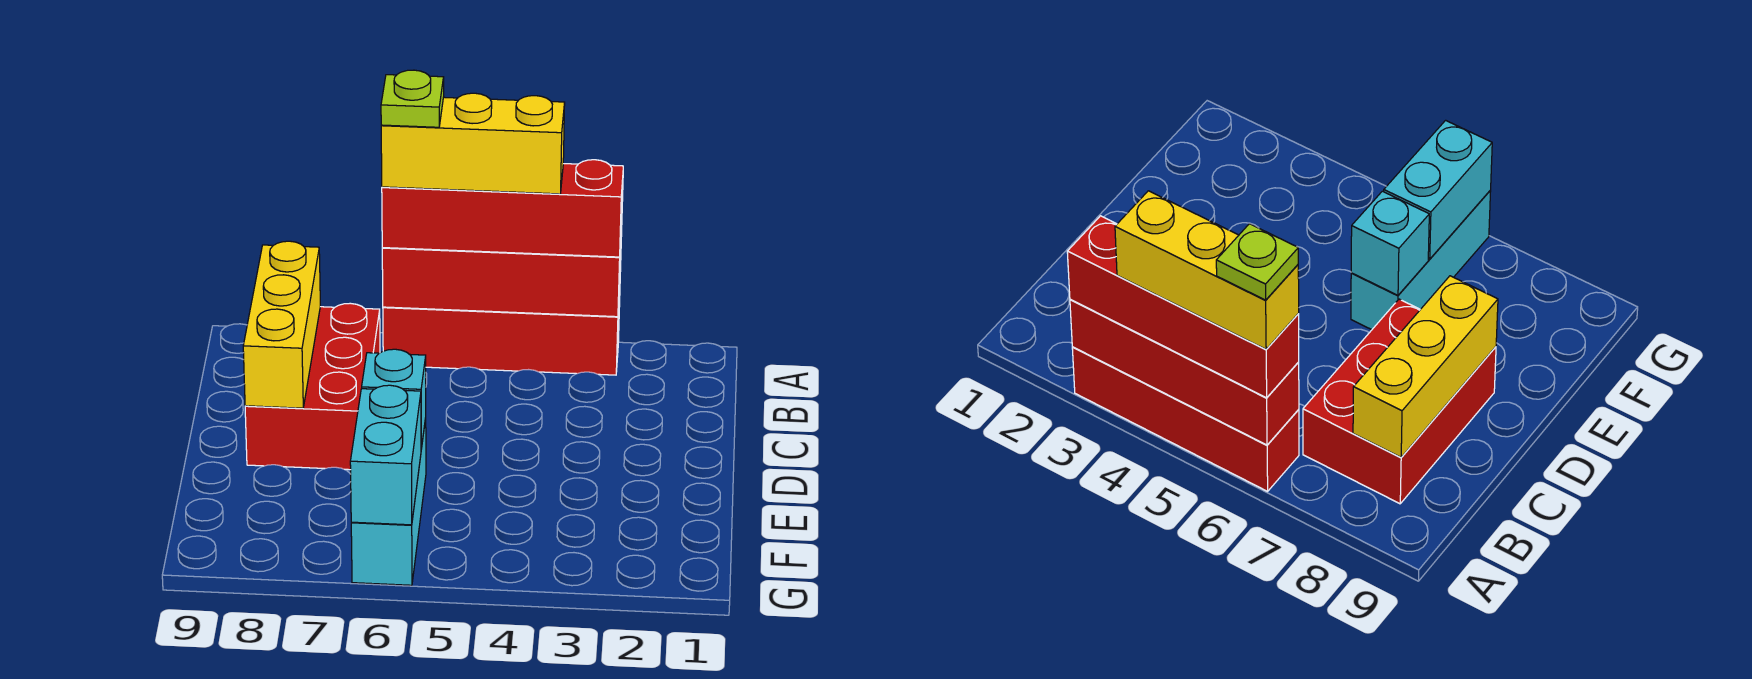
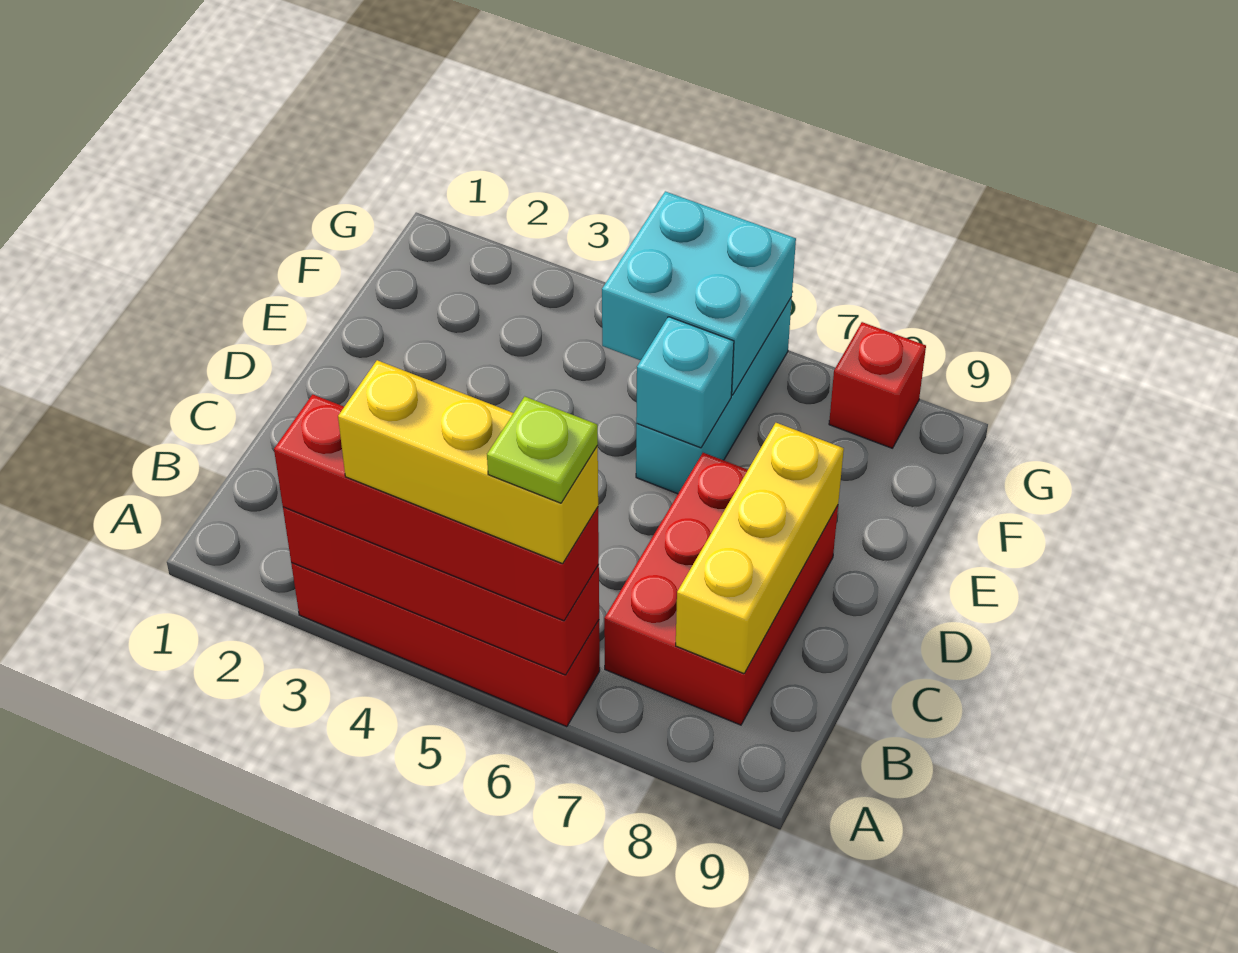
cyan 1x2 brick [350,385,421,525] -> cyan 2x2 brick [602,191,796,395]
none -> red 1x1 brick [829,322,926,448]

